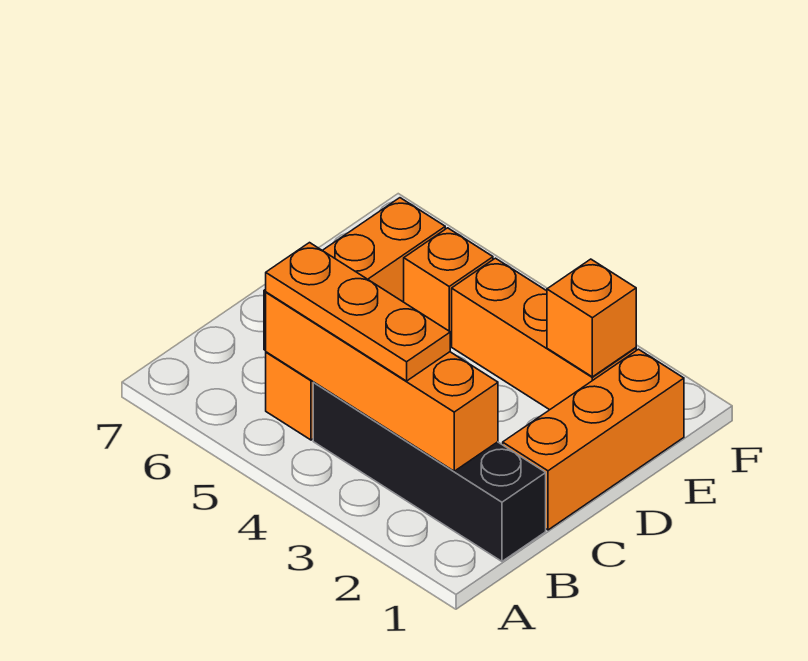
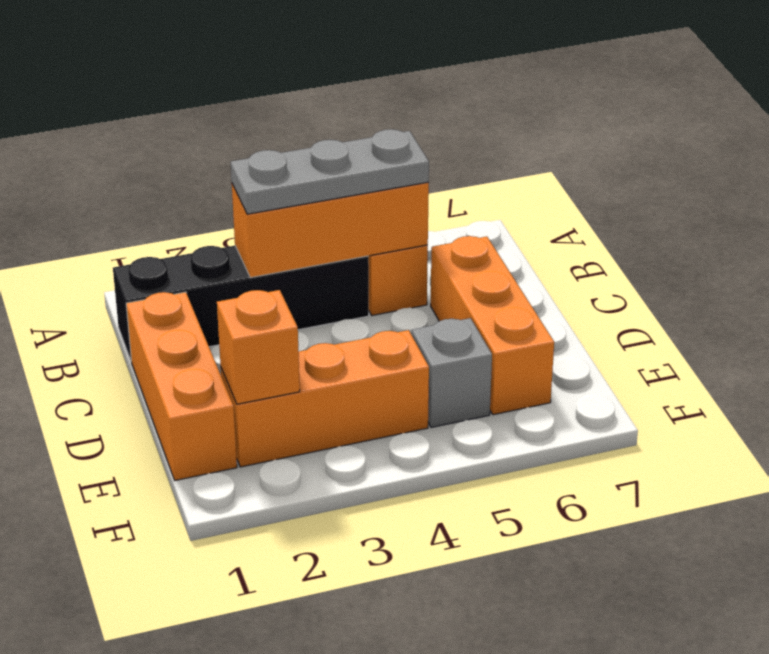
orange 1x4 brick [266,292,498,471] -> orange 1x3 brick [232,182,429,278]
orange 1x3 plate [266,243,450,381] -> grey 1x3 plate [231,129,429,214]
orange 1x1 brick [404,228,493,345] -> grey 1x1 brick [412,318,492,427]

